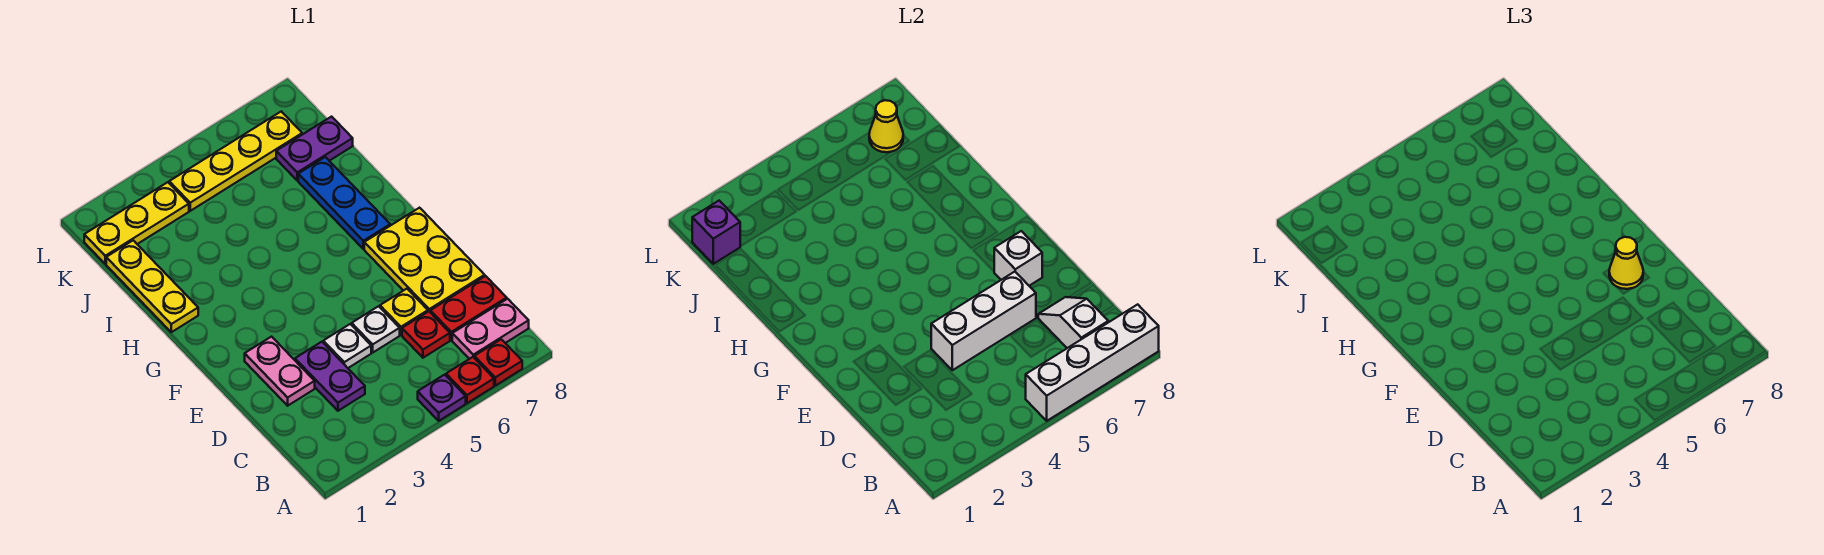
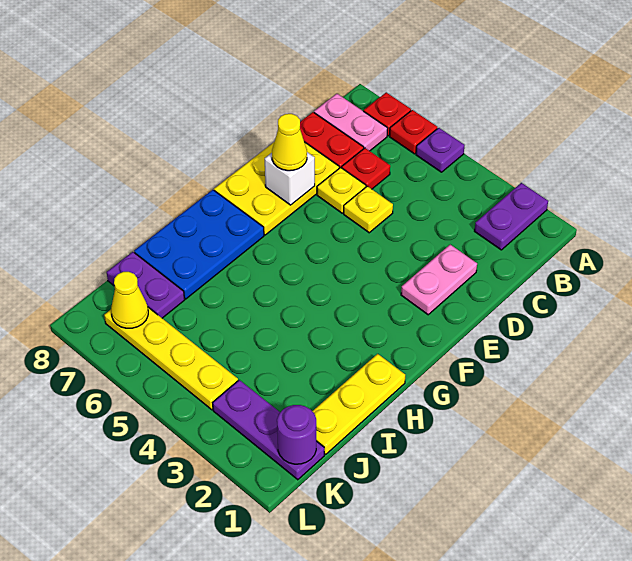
white 1x4 brick [1026,304,1159,421] -> none
white 1x2 slope [1038,297,1108,348] -> none
purple 1x2 plate [295,342,365,411] -> purple 1x2 plate moved to [475,183,548,250]
white 1x1 plate [323,324,371,368] -> none
white 1x3 brick [931,272,1036,370] -> none
white 1x1 plate [352,306,400,352] -> yellow 1x1 plate [344,186,393,233]
blue 1x3 plate [298,157,390,249] -> blue 2x3 plate [134,190,264,299]
yellow 1x3 plate [84,182,189,264] -> purple 1x3 plate [213,380,324,480]
purple 1x1 brick [692,201,740,264] -> purple 1x1 round brick [277,405,316,464]

